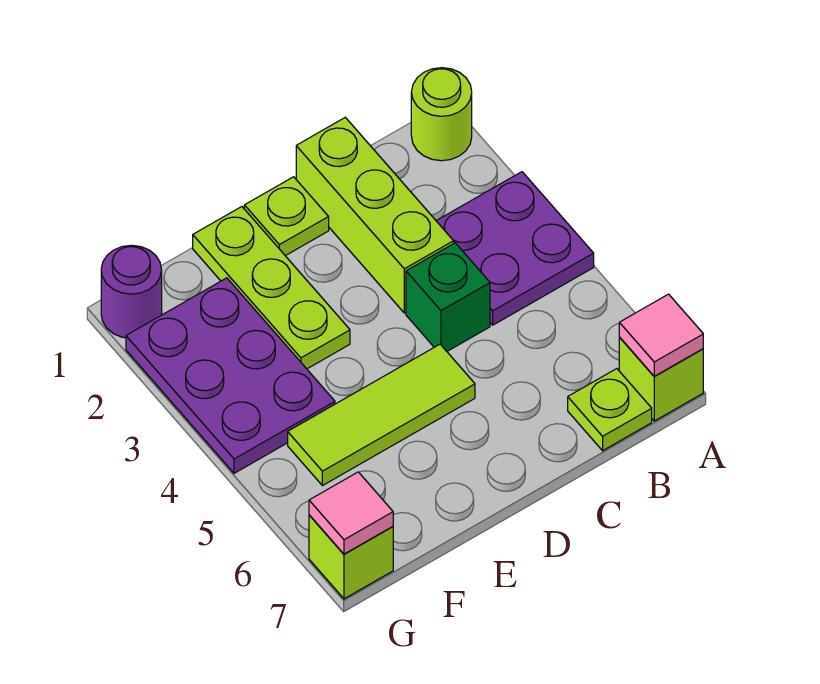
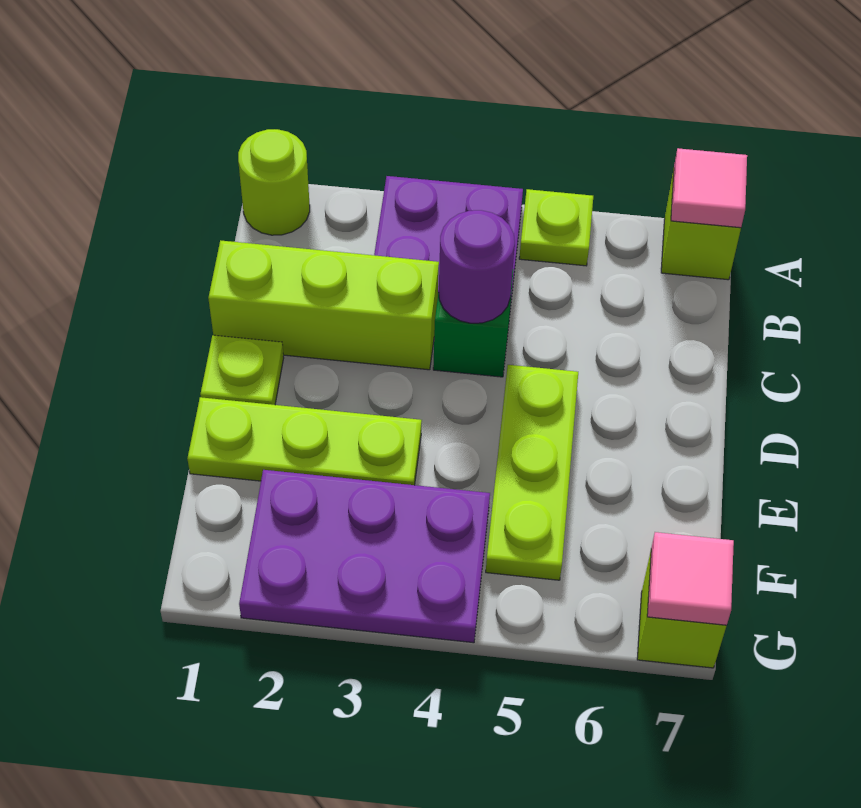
lime 1x1 plate [568,369,652,451] -> lime 1x1 plate moved to [519,189,593,266]
lime 1x3 tile [288,344,475,486] -> lime 1x3 plate [486,365,578,580]
purple 1x1 round brick [101,245,162,338] -> purple 1x1 round brick moved to [439,210,515,323]

